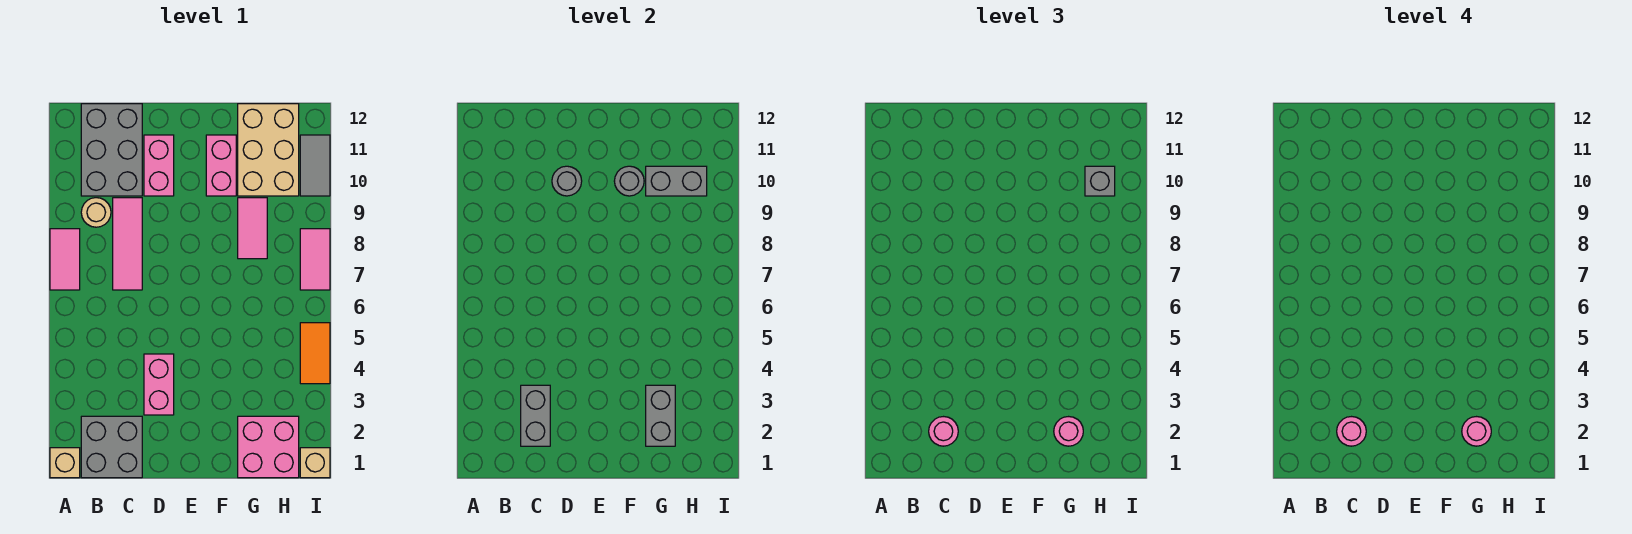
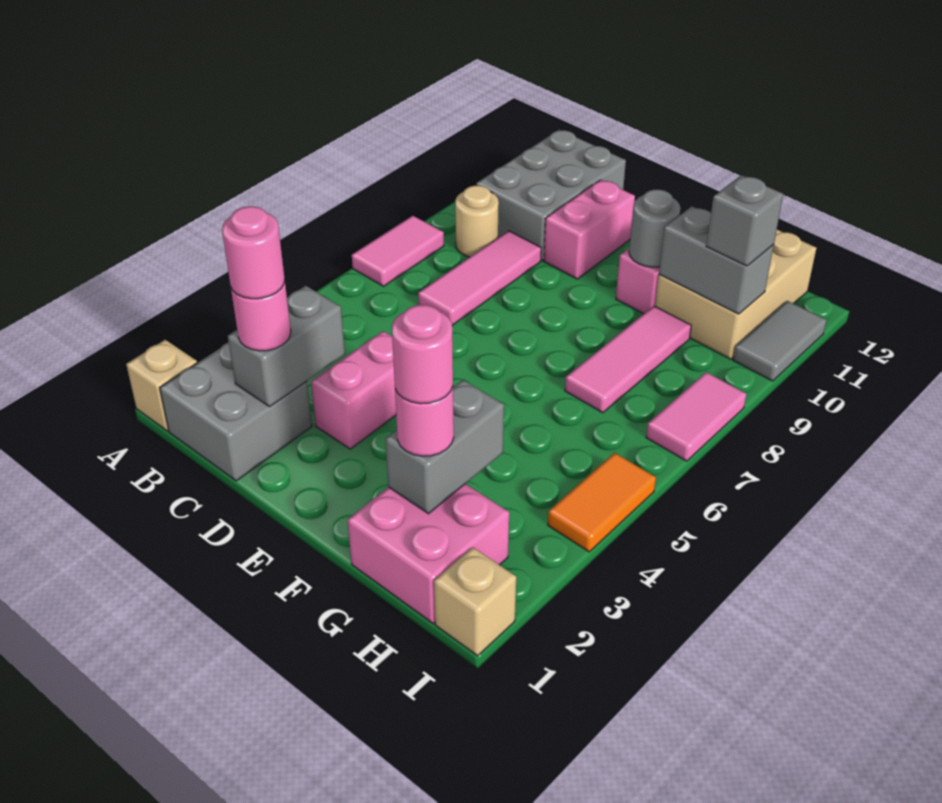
grey 1x1 round brick [552,166,582,196] -> none
pink 1x2 tile [238,198,267,259] -> pink 1x3 tile [565,306,691,413]

